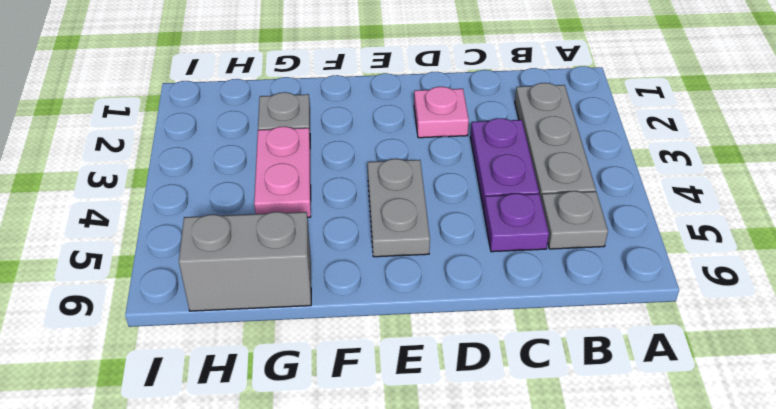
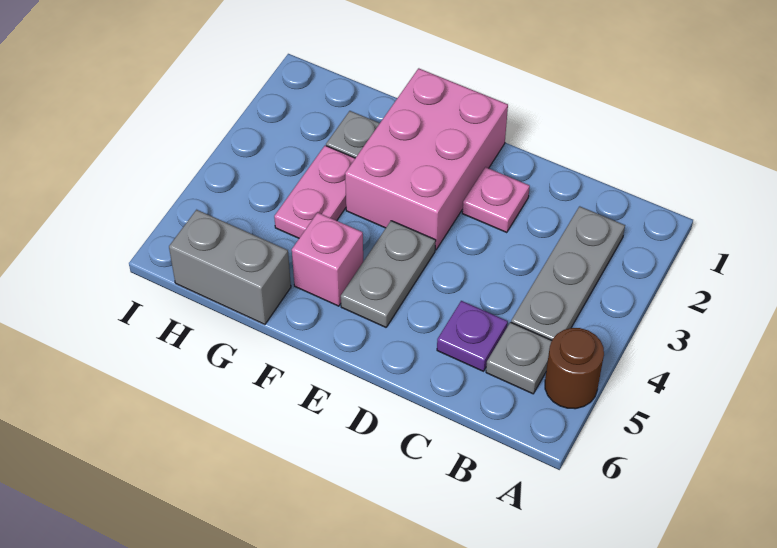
none -> brown 1x1 round brick [545,328,604,409]
purple 1x2 plate [470,118,539,210] -> none
none -> pink 2x3 brick [345,68,508,250]
none -> pink 1x1 brick [292,213,363,306]

